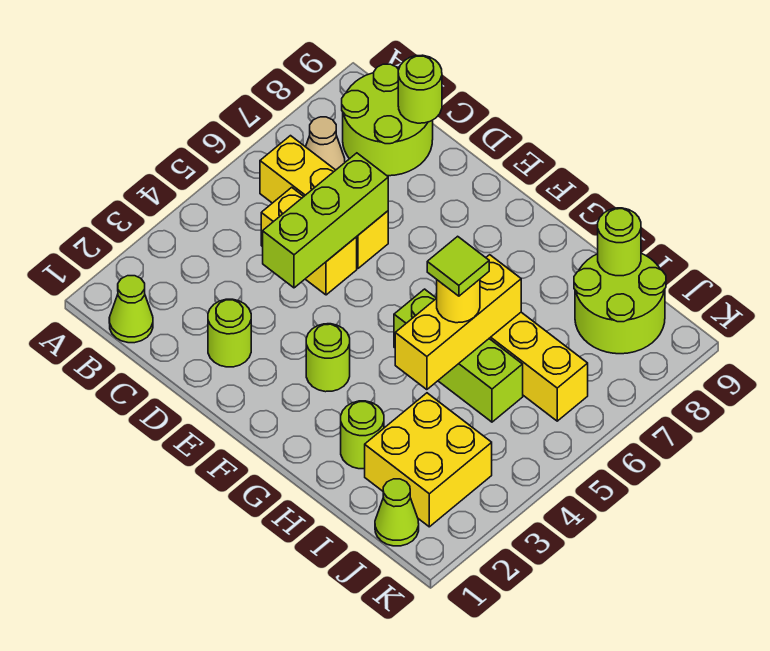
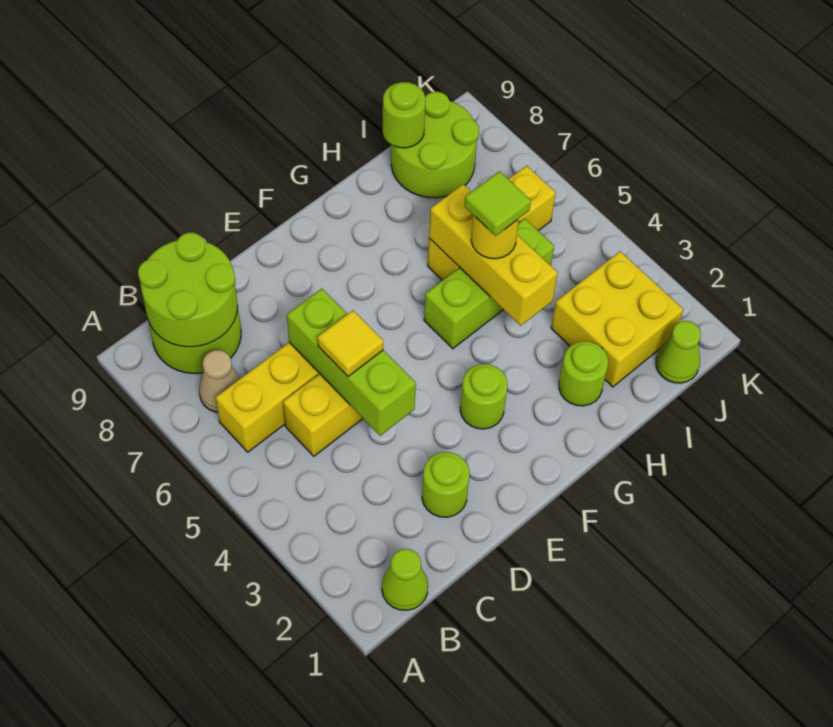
lime 1x1 round brick [398,55,442,123] -> lime 2x2 round brick [138,233,238,347]
none -> yellow 1x1 tile [317,310,383,377]

